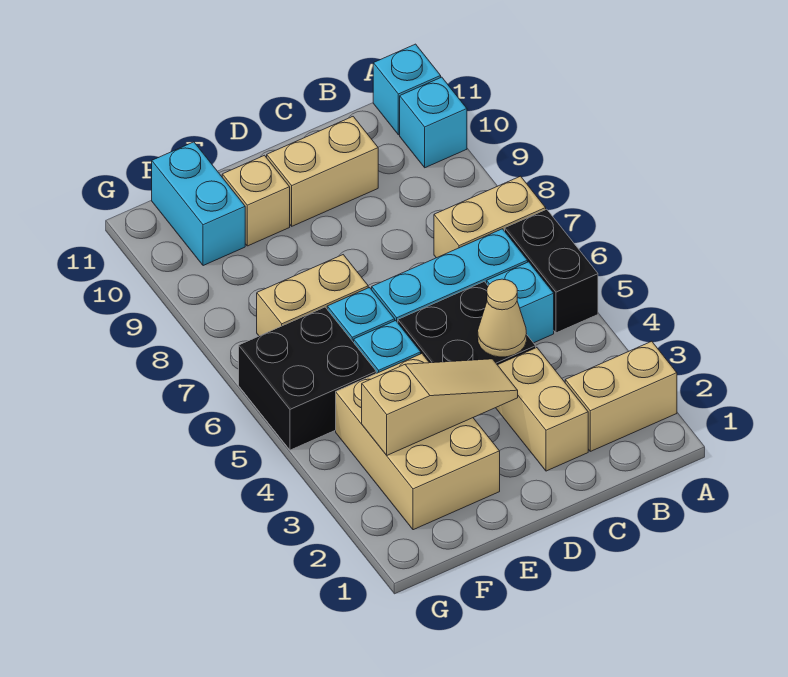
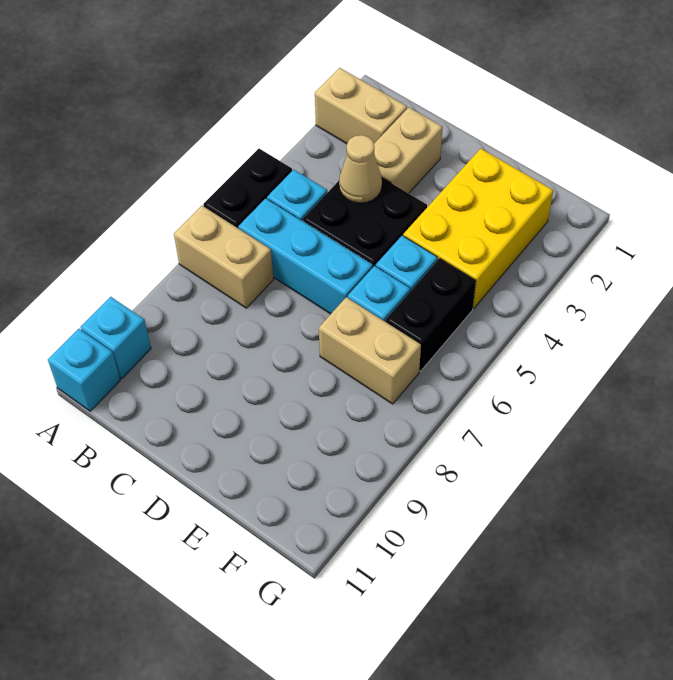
tan 1x2 brick [267,117,378,226] -> none
tan 1x3 slope [362,359,518,455] -> none
tan 2x3 brick [336,354,500,530] -> yellow 2x3 brick [403,149,553,309]
tan 1x1 brick [222,155,290,246] -> none
black 2x2 brick [239,307,376,450] -> black 1x2 brick [386,258,476,371]
cyan 1x2 brick [152,142,245,266] -> none

